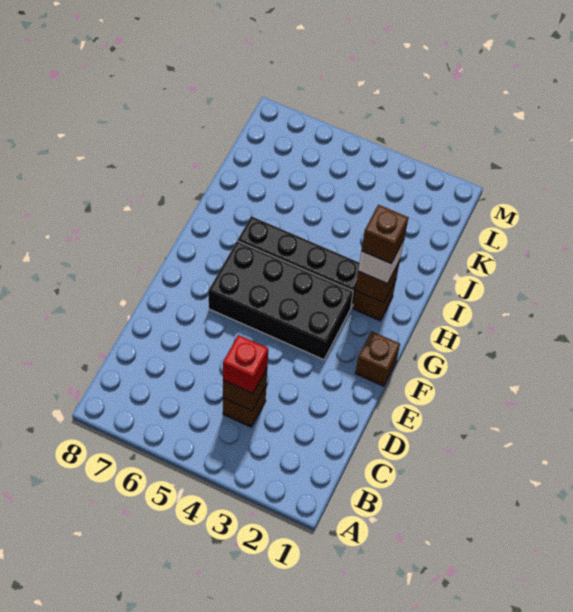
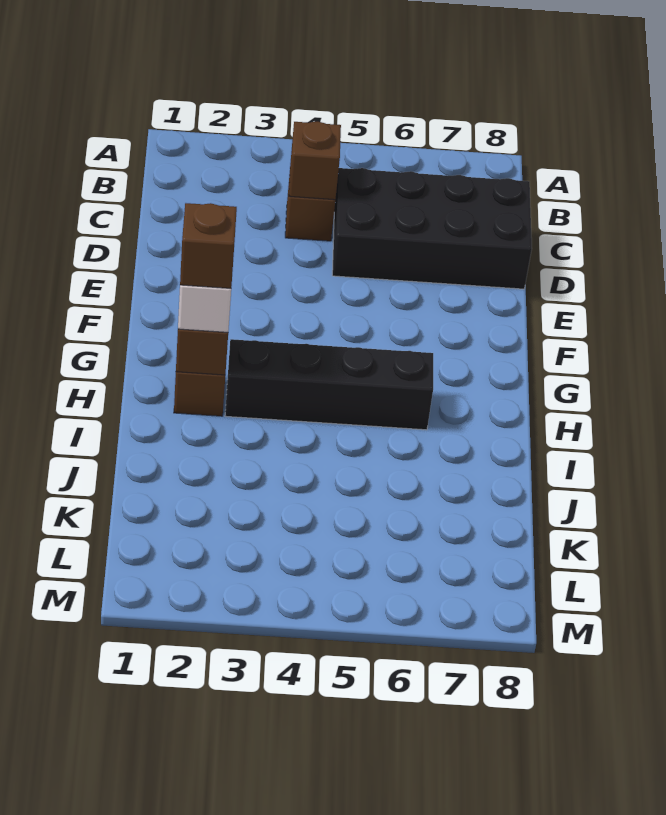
red 1x1 brick [223,335,268,394] -> none
brown 1x1 brick [355,331,400,386] -> none
black 2x4 brick [208,241,353,360] -> black 2x4 brick moved to [332,168,532,289]

